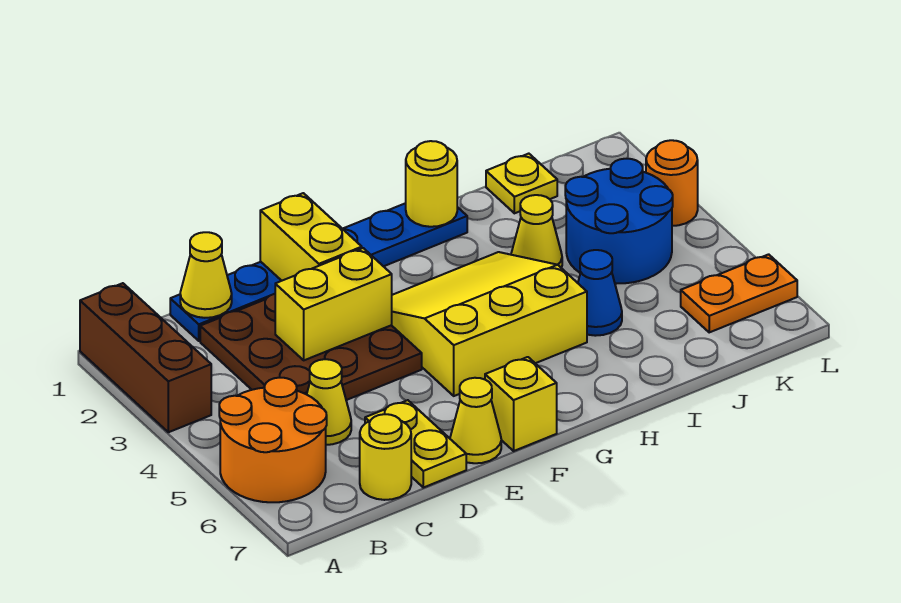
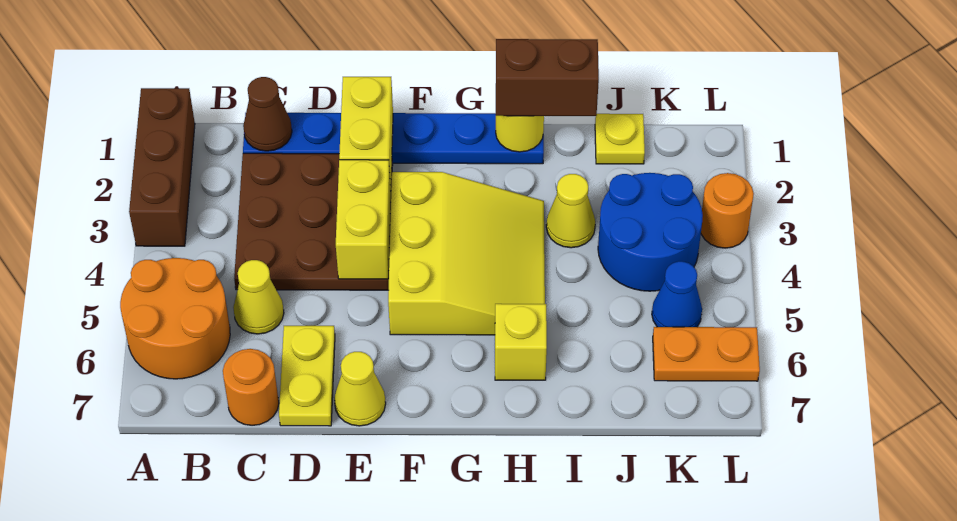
yellow 1x1 cone [180,232,232,318] -> brown 1x1 cone [243,77,292,151]
yellow 1x1 round brick [360,414,411,500] -> orange 1x1 round brick [223,349,279,425]
yellow 1x2 brick [275,248,392,360] -> yellow 1x2 brick turned to [336,160,391,279]
yellow 3x3 slope [392,252,587,396] -> yellow 3x3 slope turned to [388,172,545,335]
yellow 1x1 brick [485,357,557,451] -> yellow 1x1 brick moved to [495,304,547,380]
none -> brown 1x2 brick [496,39,599,116]
blue 1x1 cone [578,250,622,336] -> blue 1x1 cone moved to [652,261,702,327]

